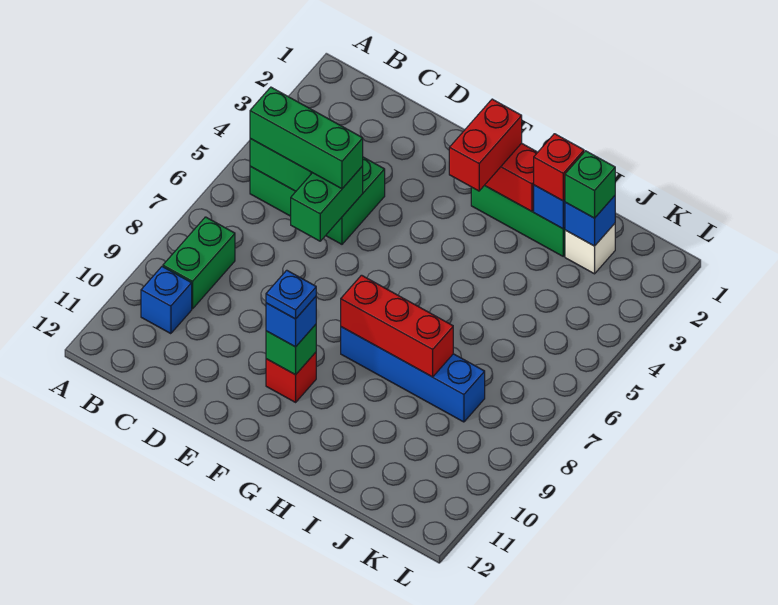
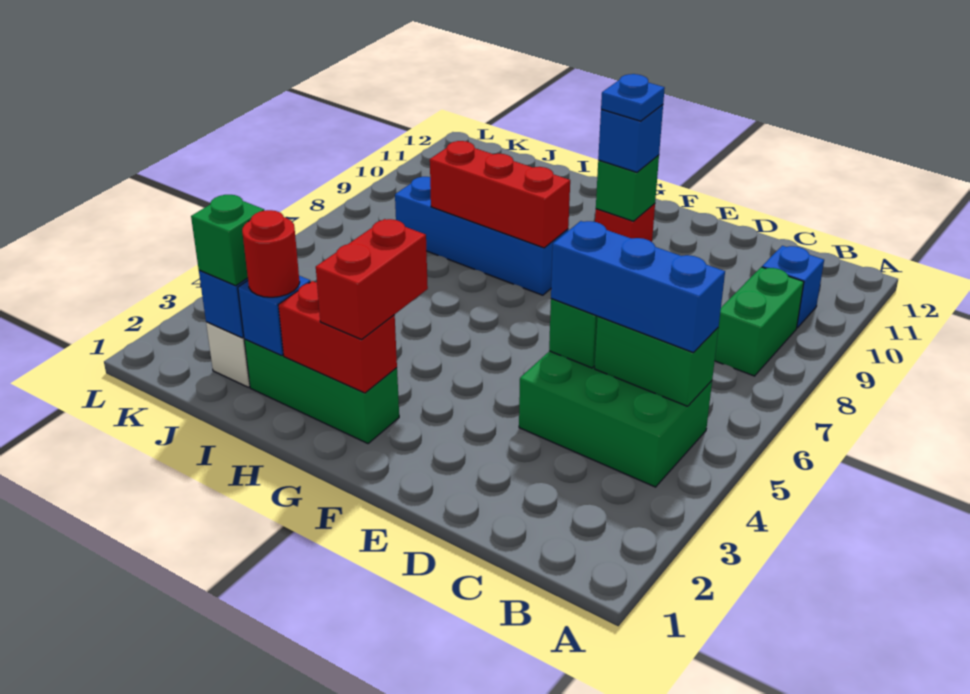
green 1x3 brick [250,87,363,189] -> blue 1x3 brick [551,221,725,352]
red 1x1 brick [534,134,584,201] -> red 1x1 round brick [242,210,300,297]

